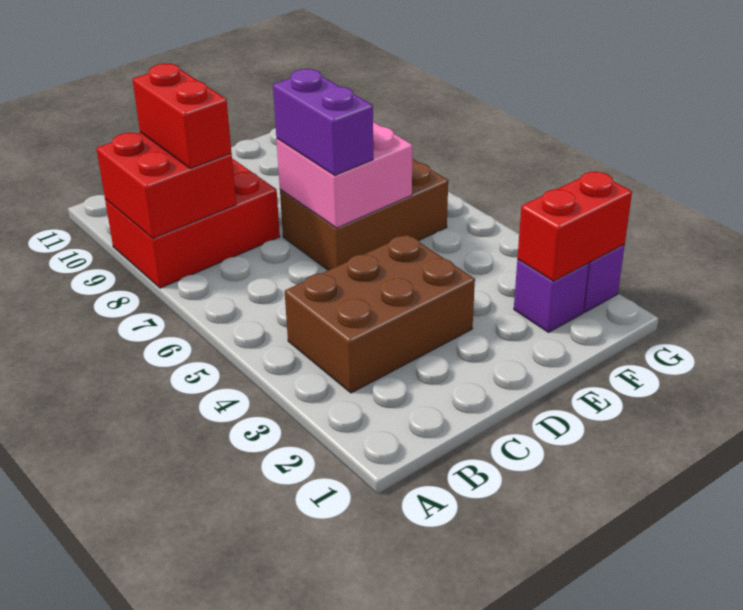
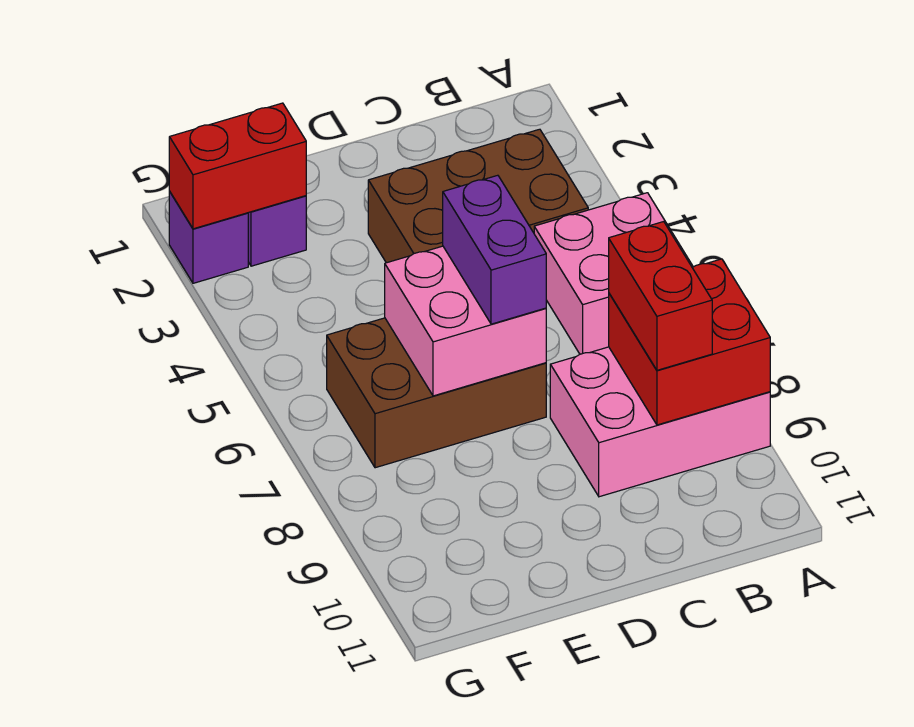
none -> pink 2x2 brick [534,193,693,354]
red 2x3 brick [105,159,280,288] -> pink 2x3 brick [550,347,770,497]

